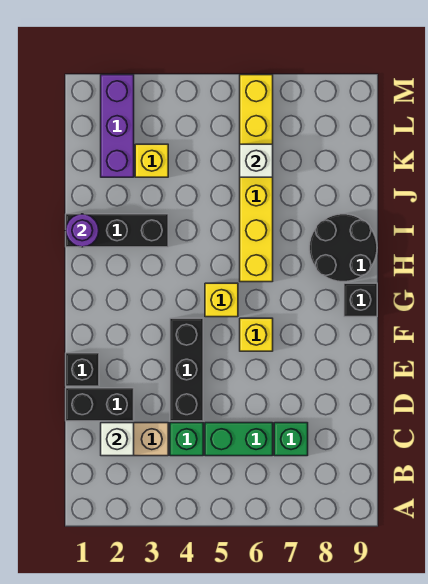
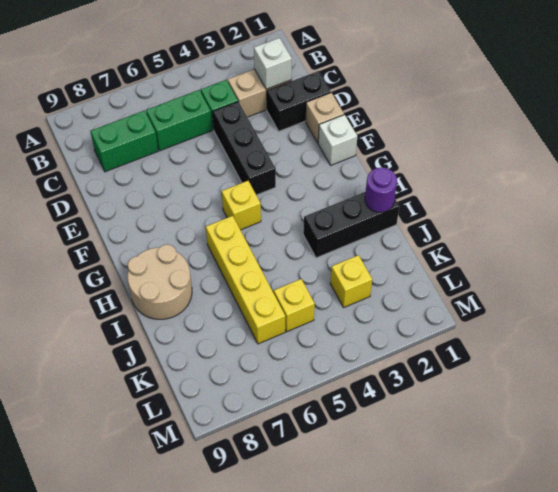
green 1x1 brick [274,423,308,456] -> green 1x2 brick [90,111,158,172]
black 1x1 brick [66,353,99,386] -> tan 1x1 brick [306,93,344,143]
yellow 1x1 brick [240,318,273,351] -> yellow 1x1 brick moved to [274,279,315,332]
black 1x1 brick [344,283,377,317] -> none
yellow 1x6 brick [240,75,273,282] -> yellow 1x4 brick [206,216,285,344]
black 2x2 round brick [309,214,377,282] -> tan 2x2 round brick [128,245,192,319]
purple 1x3 brick [101,75,134,177] -> none
white 1x1 brick [240,144,273,177] -> white 1x1 brick moved to [318,115,357,165]

